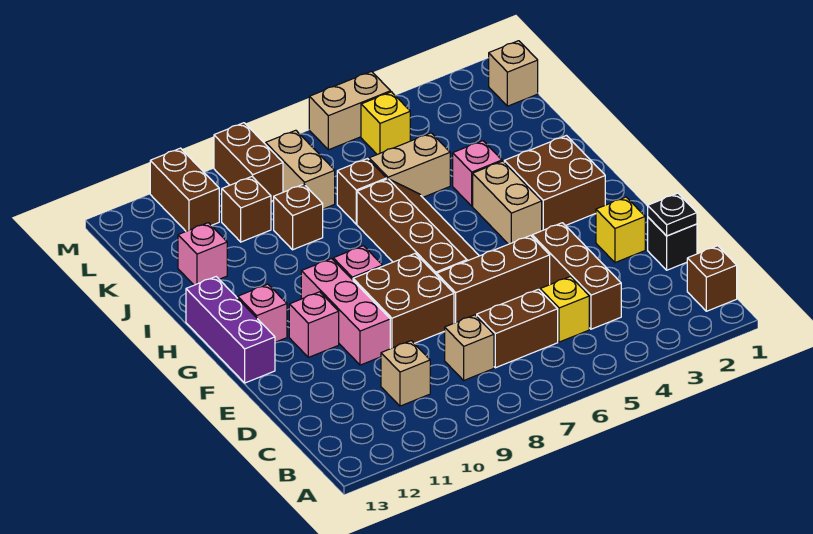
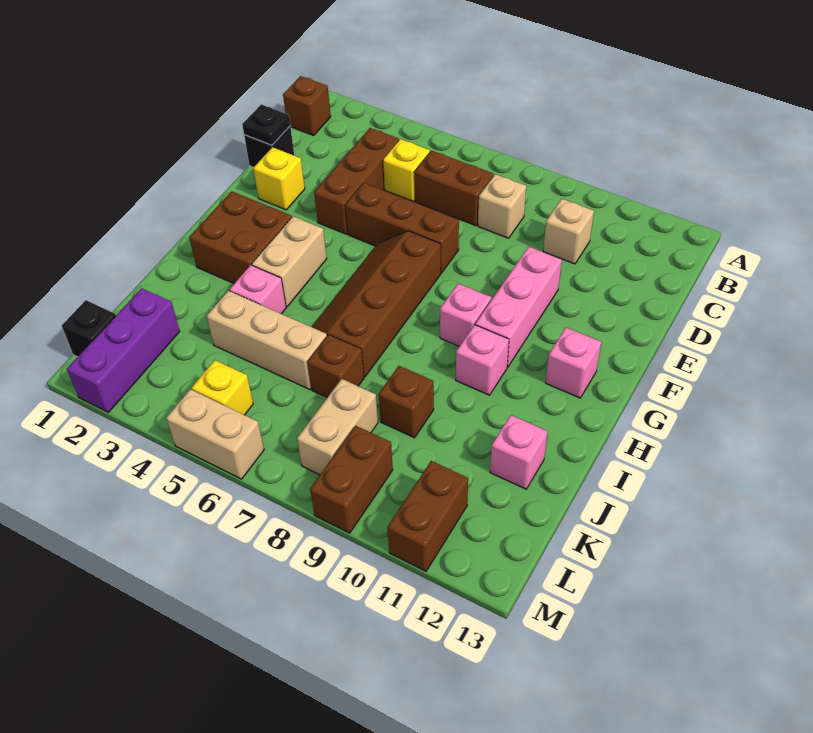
brown 2x2 brick [353,254,454,349] -> none
pink 1x1 brick [289,292,339,357] -> pink 1x1 brick moved to [456,325,509,395]
purple 1x3 brick [186,277,275,383] -> purple 1x3 brick moved to [67,288,180,412]
tan 1x2 brick [369,133,450,197] -> tan 1x3 brick [207,291,327,390]
brown 1x1 brick [222,177,271,242] -> none
tan 1x1 brick [489,41,538,106] -> black 1x1 brick [62,300,116,357]

